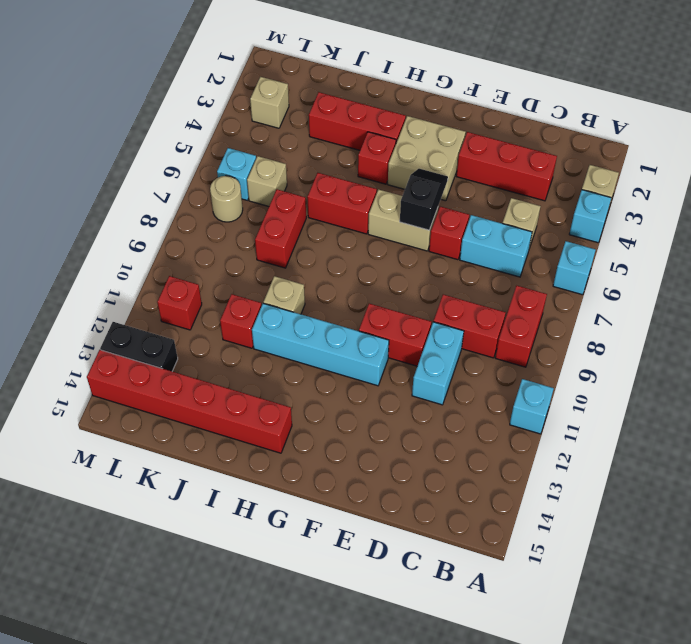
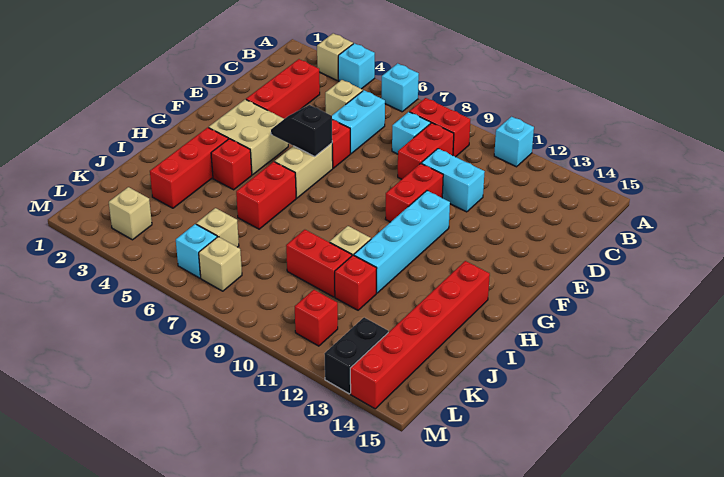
none -> cyan 1x1 brick [392,112,431,154]
red 1x2 brick [255,189,306,268] -> red 1x2 brick moved to [286,230,352,297]
tan 1x1 round brick [210,176,243,222] -> tan 1x1 brick [199,237,242,291]

